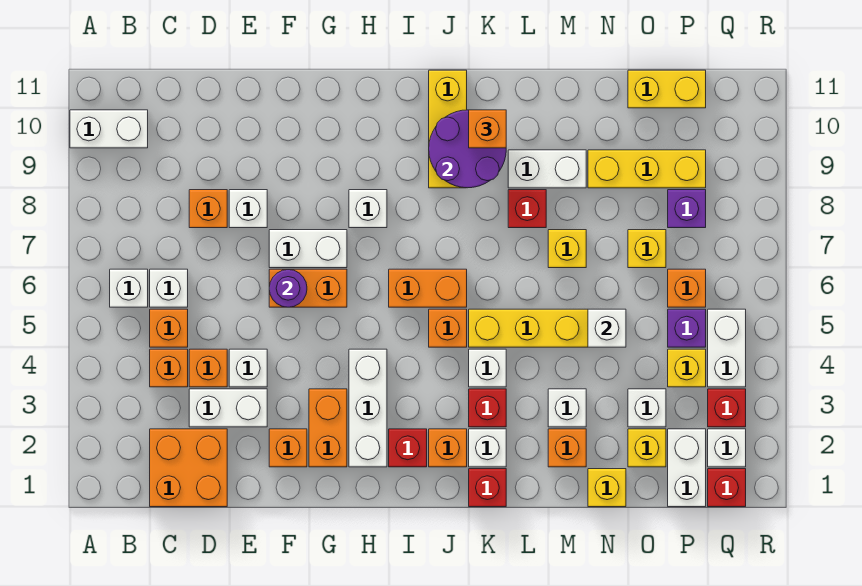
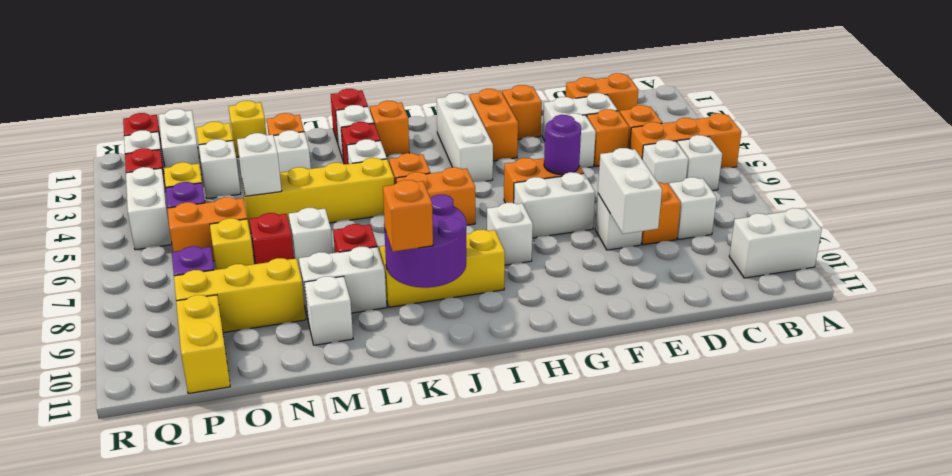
orange 2x2 brick [150,429,227,507] -> orange 1x2 brick [566,73,638,112]
orange 1x1 brick [150,309,188,347] -> orange 1x3 brick [630,113,741,168]
none -> white 1x1 brick [669,177,717,239]
none -> white 1x2 brick [598,148,662,234]
red 1x1 brick [389,429,427,467] -> red 1x1 brick moved to [249,213,294,264]
yellow 1x3 brick [429,70,467,188] -> yellow 1x3 brick turned to [380,230,505,307]
yellow 1x1 brick [548,230,586,268] -> white 1x1 brick [289,208,333,270]
none -> white 1x1 brick [304,276,353,345]
yellow 1x2 brick [628,70,706,108] -> yellow 1x2 brick turned to [176,295,230,394]
orange 1x1 brick [668,269,706,307] -> orange 1x2 brick [167,197,247,261]

